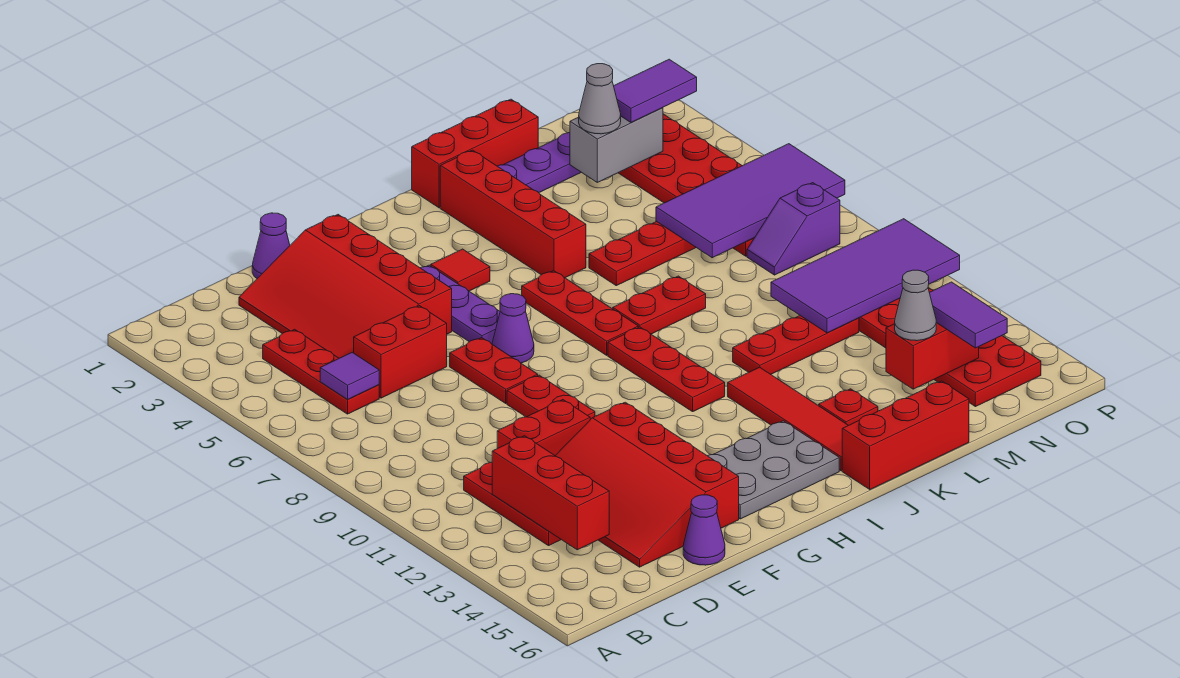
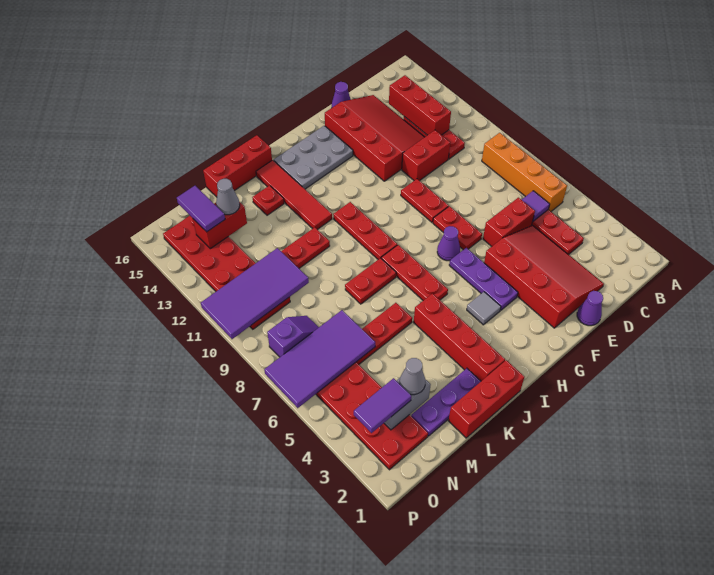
none -> orange 1x4 brick [482,133,567,211]
red 1x1 tile [431,249,490,291] -> grey 1x1 tile [467,292,501,325]

